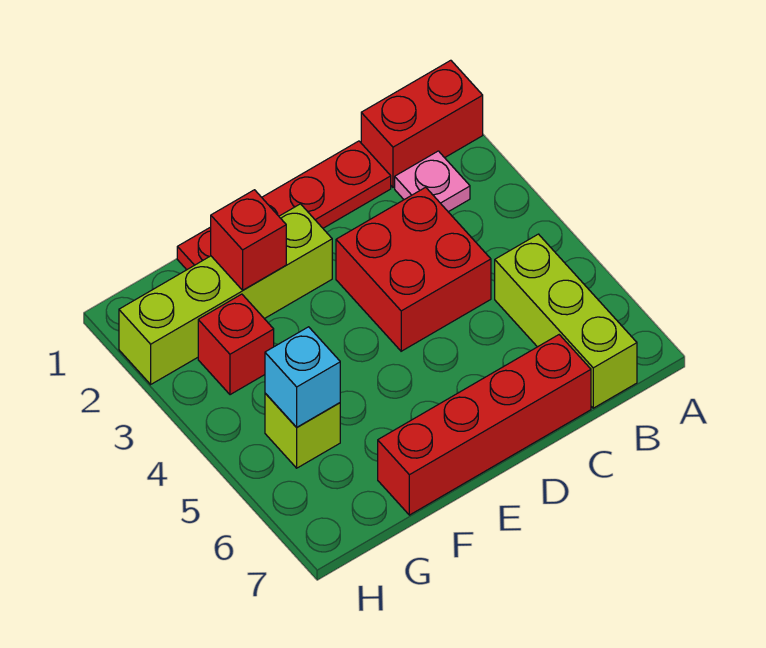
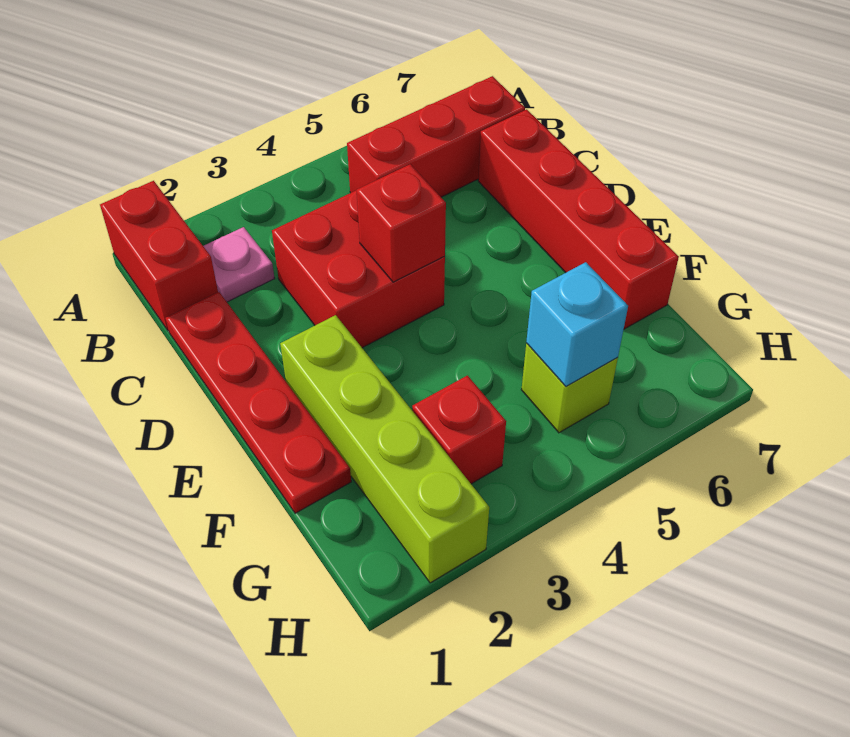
lime 1x3 brick [495,234,637,408] -> red 1x3 brick [347,76,525,197]
red 1x1 brick [211,190,286,290] -> red 1x1 brick moved to [357,164,446,282]

